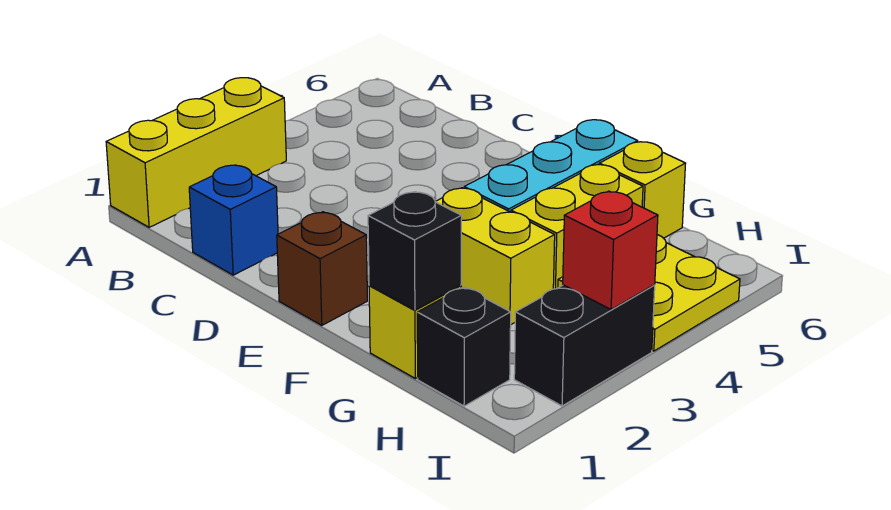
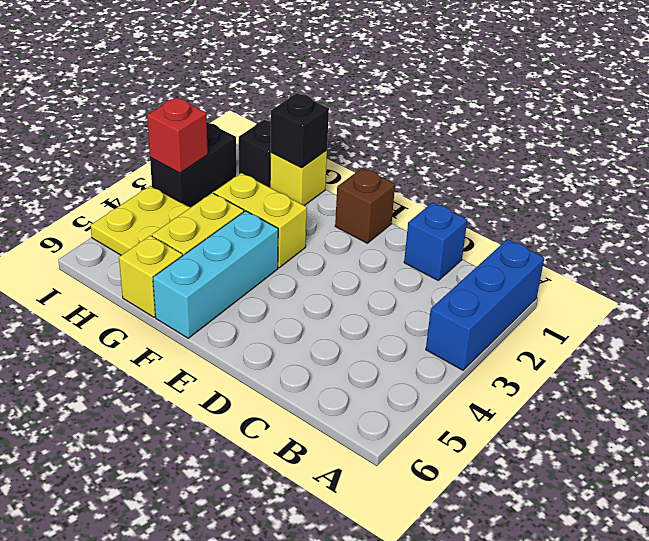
yellow 1x3 brick [106,78,286,227] -> blue 1x3 brick [426,239,544,370]

